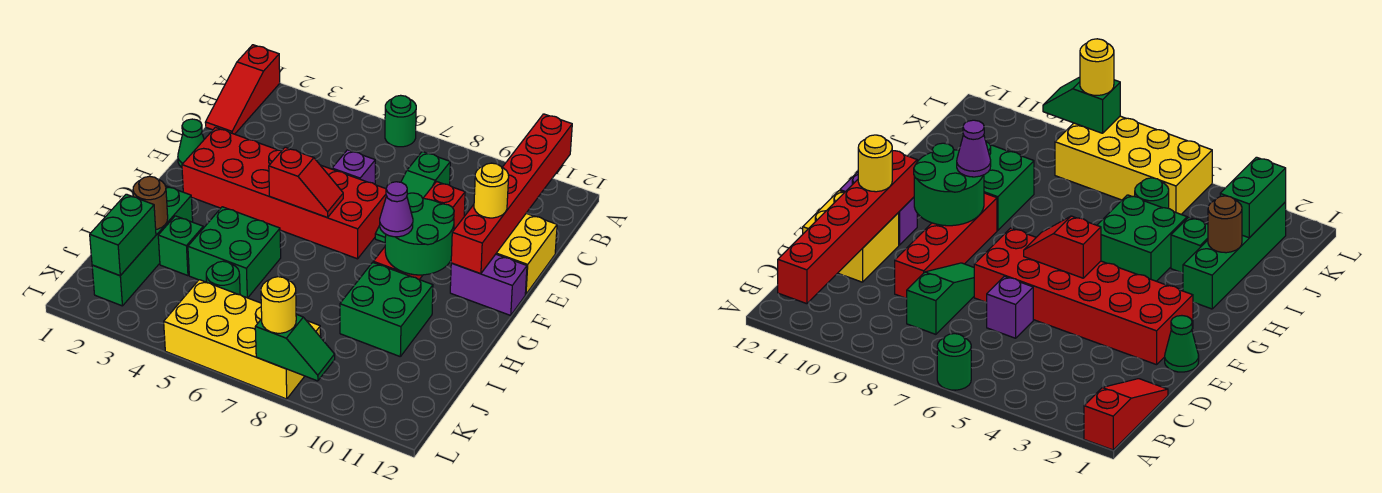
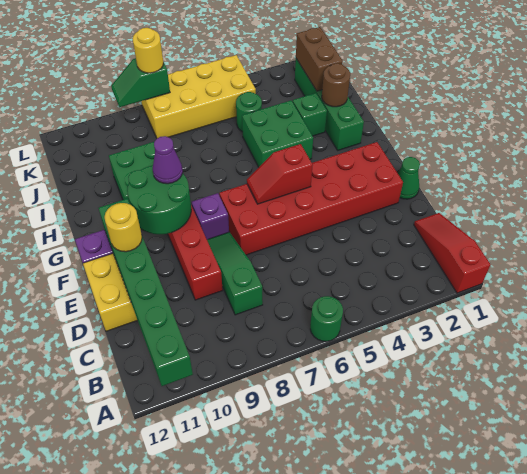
red 1x6 brick [451,114,572,274] -> green 1x6 brick [99,199,193,386]
purple 1x1 brick [332,150,375,184] -> purple 1x1 brick moved to [192,193,229,239]
green 1x2 brick [90,194,156,276] -> brown 1x2 brick [296,27,343,91]

